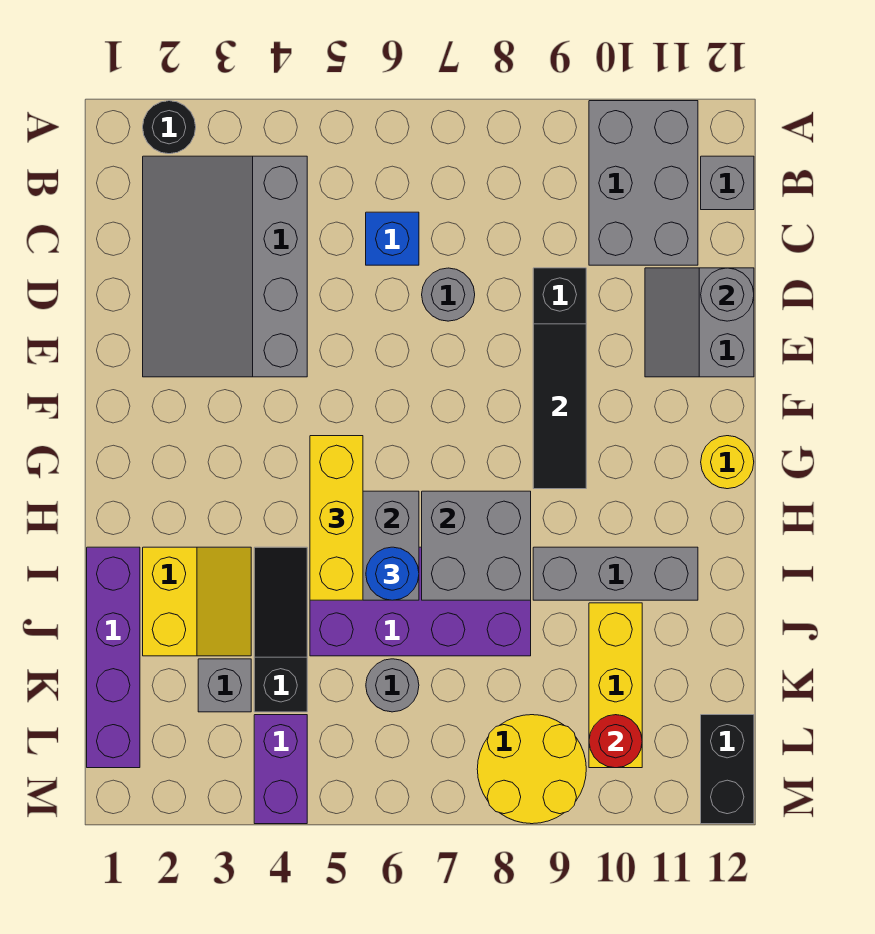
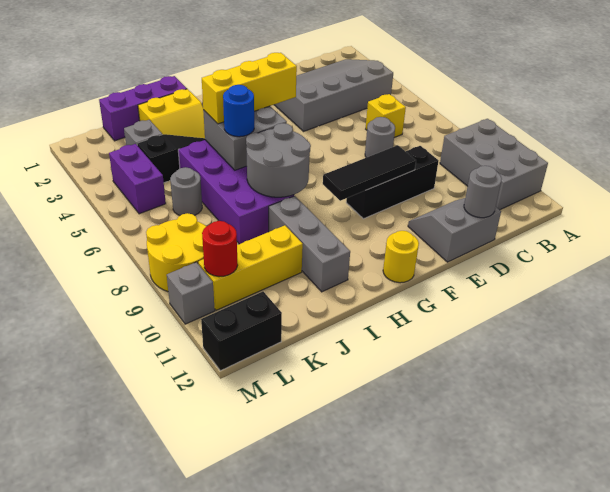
black 1x1 round brick [143,101,196,154] -> none
grey 2x3 brick [589,101,698,265] -> grey 2x3 brick turned to [440,119,548,210]
grey 1x1 brick [701,156,754,210] -> grey 1x1 brick moved to [167,262,215,324]
blue 1x1 brick [366,212,419,265] -> yellow 1x1 brick [366,94,406,137]
grey 2x2 brick [422,491,531,600] -> grey 2x2 round brick [246,123,311,197]
purple 1x4 brick [87,547,140,768] -> purple 1x3 brick [99,76,187,141]
purple 1x2 brick [254,715,307,824] -> purple 1x2 brick turned to [109,144,166,214]

